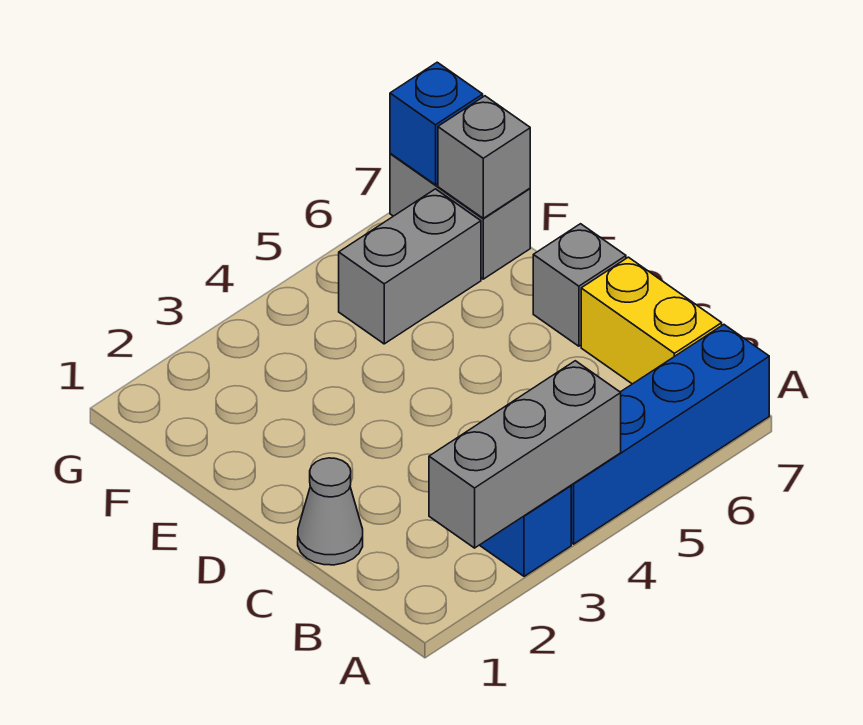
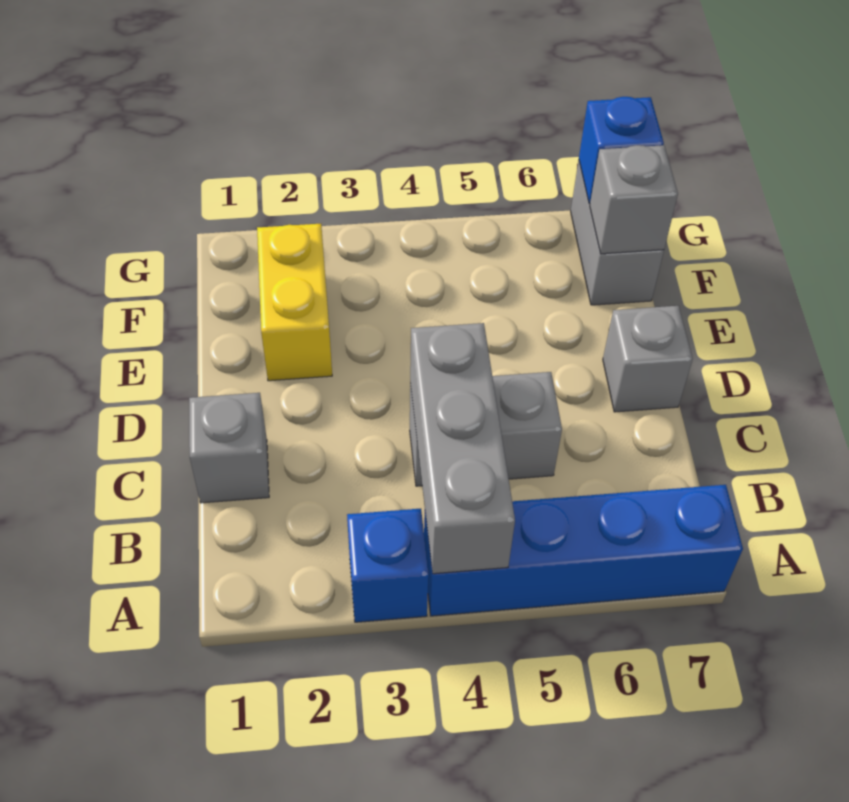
grey 1x3 brick [429,361,621,548] -> grey 1x3 brick turned to [410,323,515,574]
yellow 1x2 brick [581,257,722,384] -> yellow 1x2 brick moved to [257,224,332,381]
grey 1x1 cone [298,458,363,565] -> grey 1x1 brick [189,393,269,503]
grey 1x2 brick [339,189,481,344] -> grey 1x2 brick moved to [410,372,562,486]

